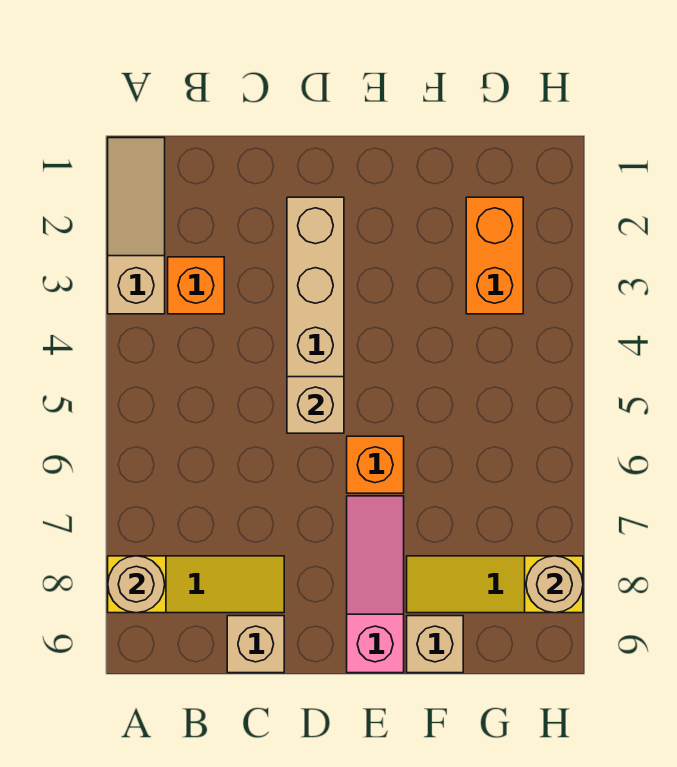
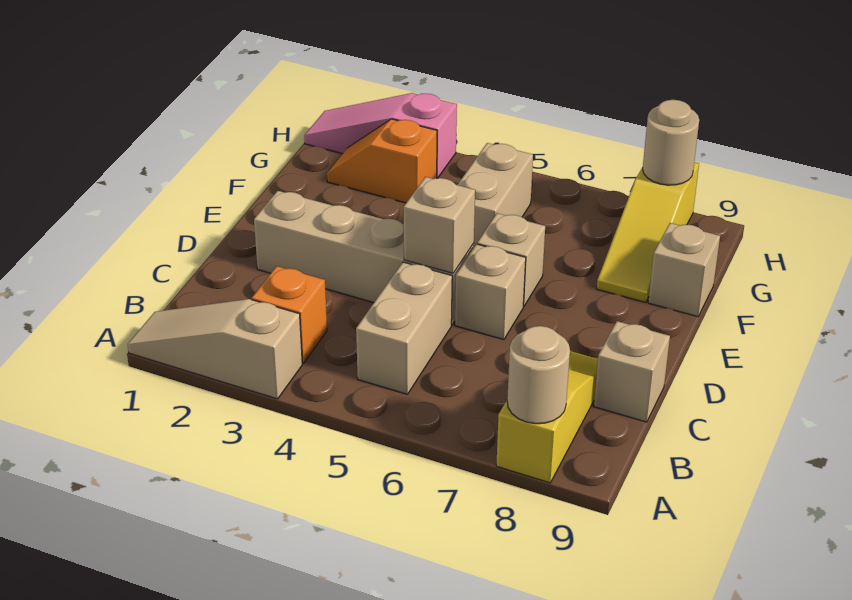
none -> tan 1x2 brick [356,262,452,394]
none -> tan 1x1 brick [455,244,526,340]
orange 1x1 brick [347,436,404,493] -> tan 1x1 brick [477,213,545,306]
pink 1x3 slope [347,496,404,673] -> pink 1x3 slope moved to [304,93,457,178]
none -> tan 1x2 brick [458,143,533,247]
orange 1x2 brick [466,197,523,314] -> orange 1x2 slope [327,119,437,203]

